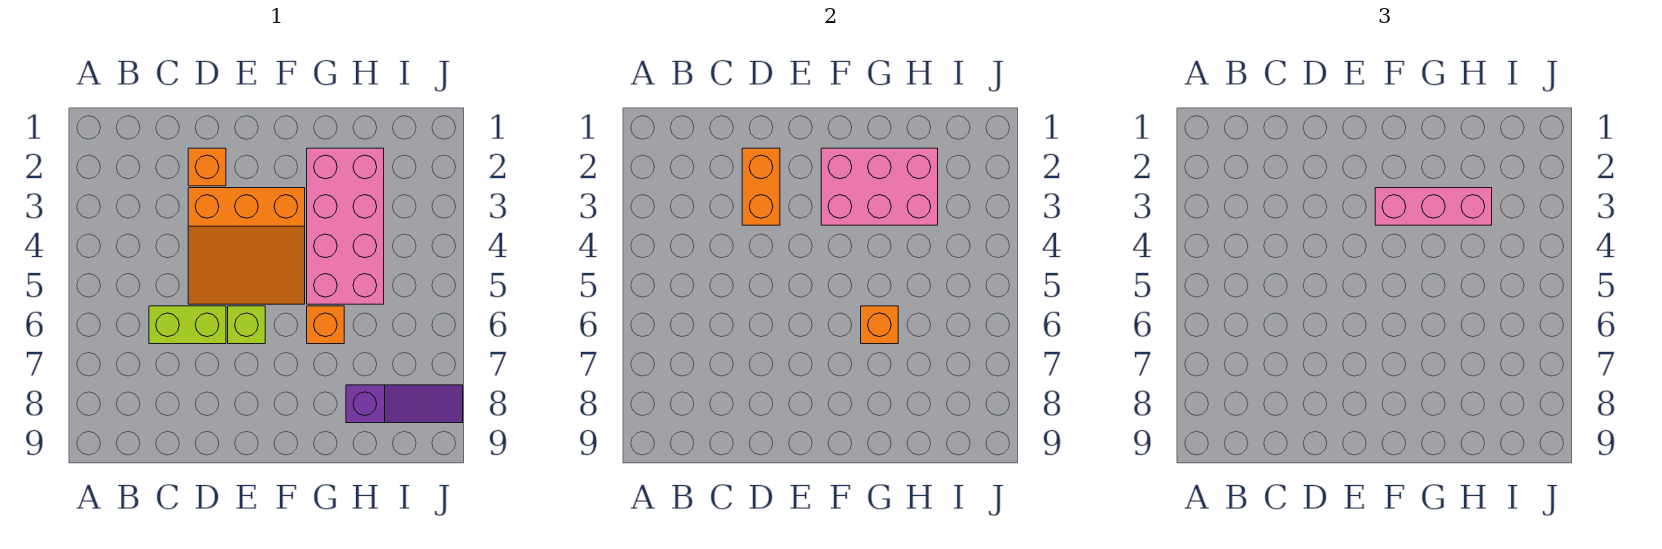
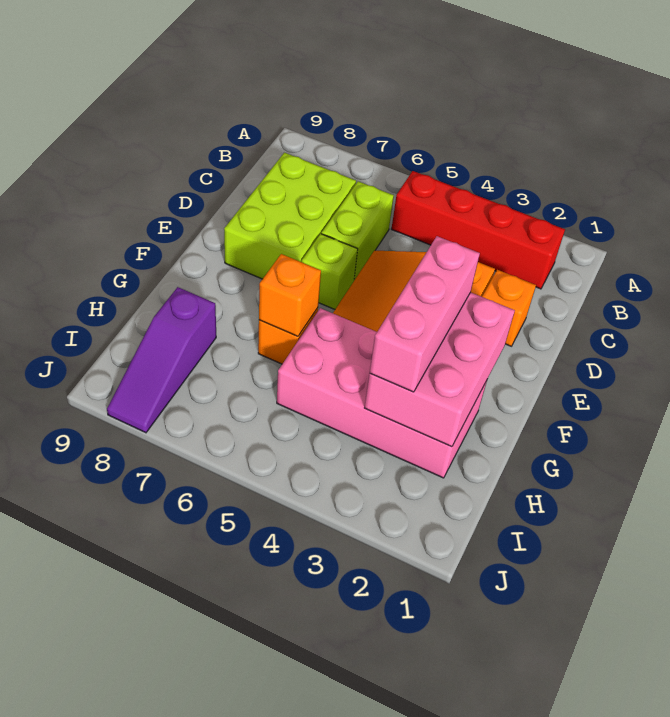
none -> red 1x4 brick [392,171,565,289]
none -> lime 2x3 brick [224,153,356,279]
orange 1x2 brick [742,148,780,225] -> none

